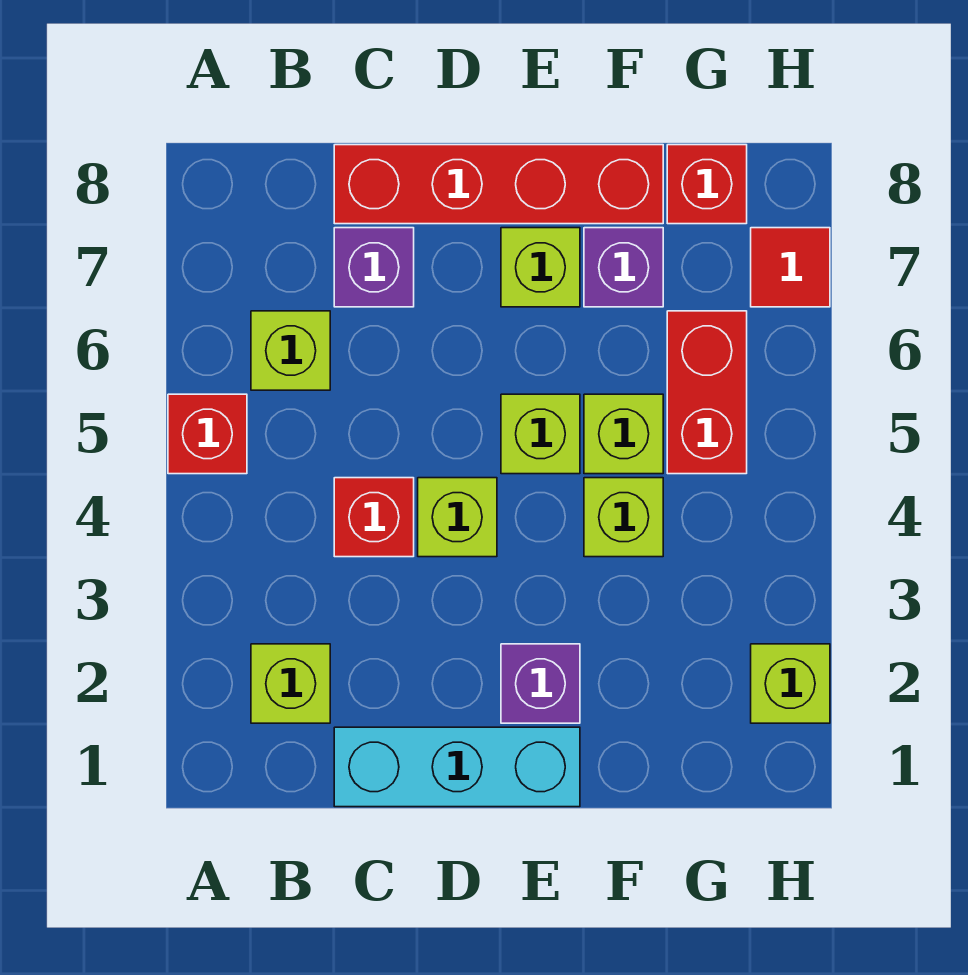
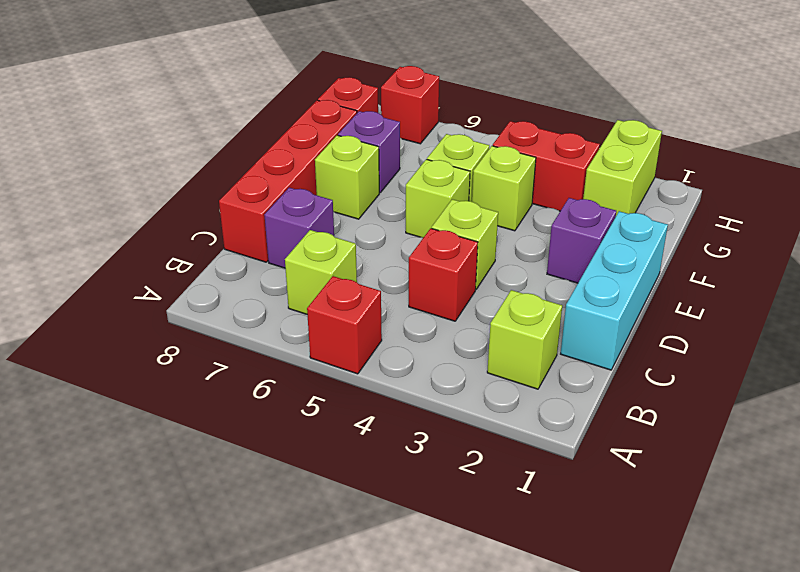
red 1x2 brick [667,311,747,474] -> red 1x2 brick moved to [493,121,600,211]
lime 1x1 brick [751,644,830,723] -> lime 1x2 brick [583,120,662,216]
red 1x1 tile [751,228,830,307] -> red 1x1 brick [381,66,439,144]

